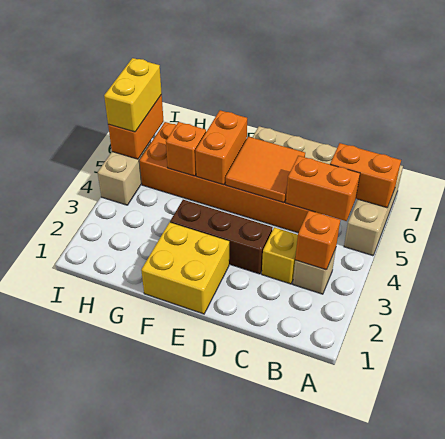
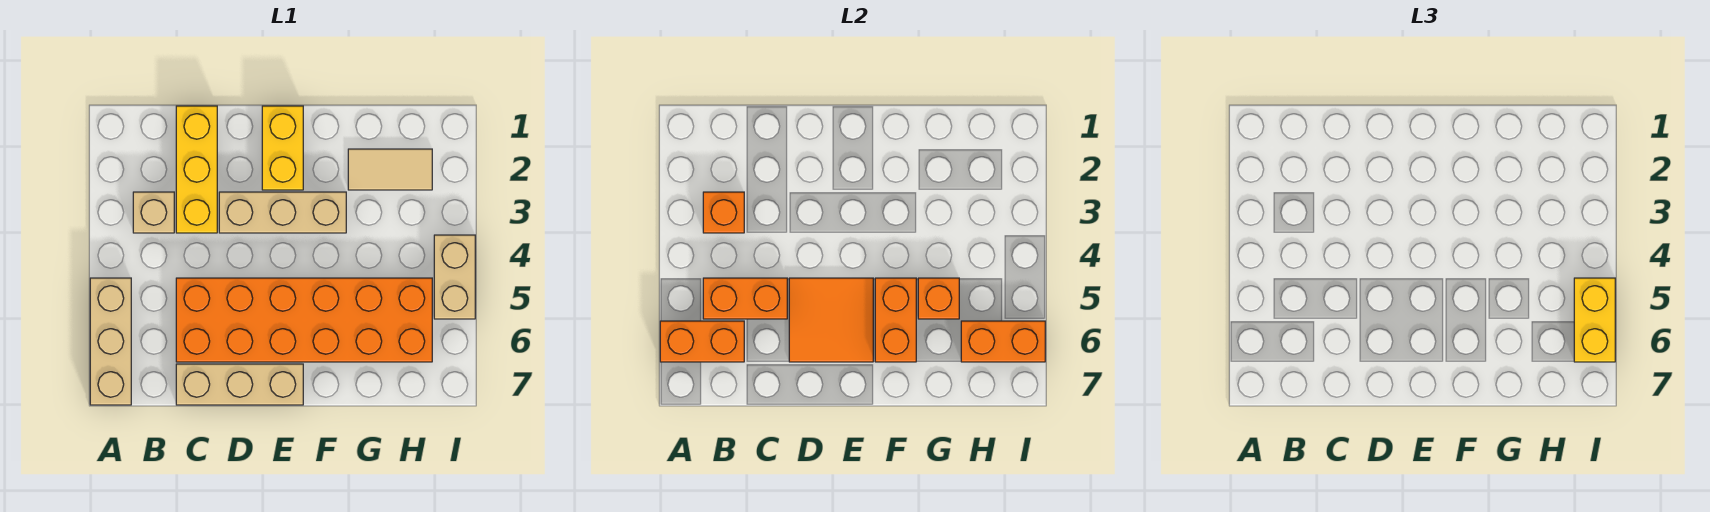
yellow 1x1 brick [262,227,298,284] -> yellow 1x3 brick [176,106,217,233]
brown 1x3 brick [170,200,273,274] -> tan 1x3 brick [219,192,346,233]
yellow 2x2 brick [141,222,229,314] -> yellow 1x2 brick [262,106,303,190]
none -> tan 1x2 tile [348,149,432,190]
orange 1x2 brick [108,95,163,159] -> orange 1x2 brick turned to [961,321,1045,362]

